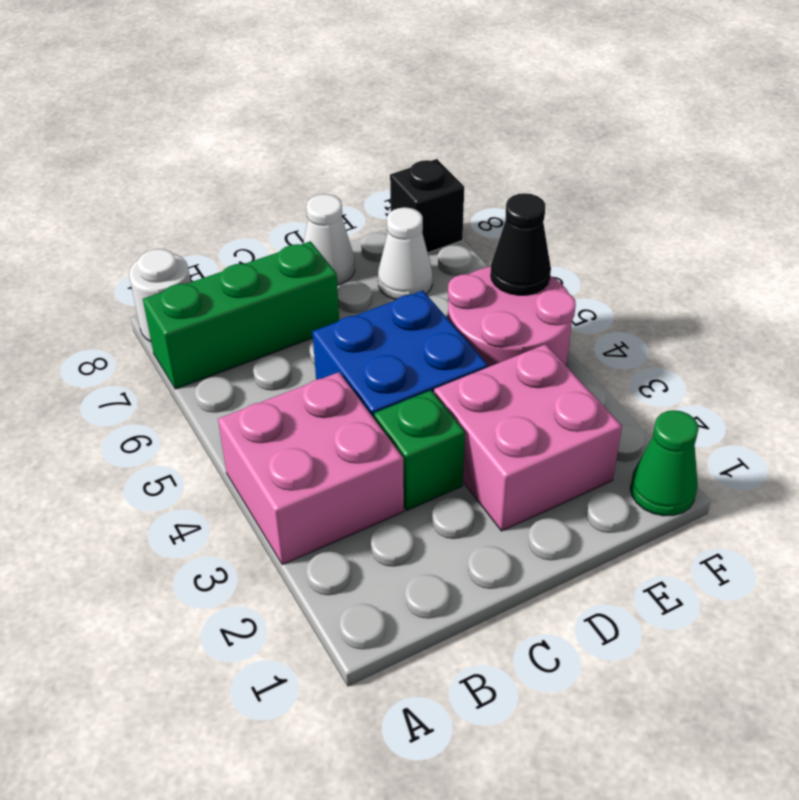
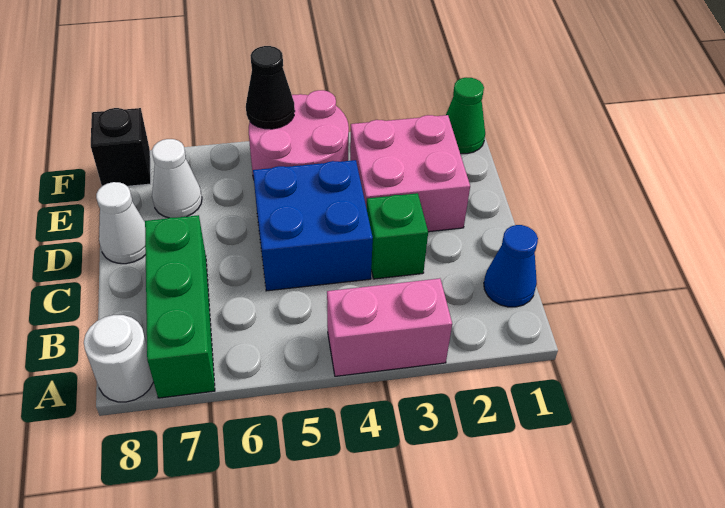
pink 2x2 brick [218,372,404,565] -> pink 1x2 brick [327,278,452,376]
none -> blue 1x1 cone [484,225,538,307]

